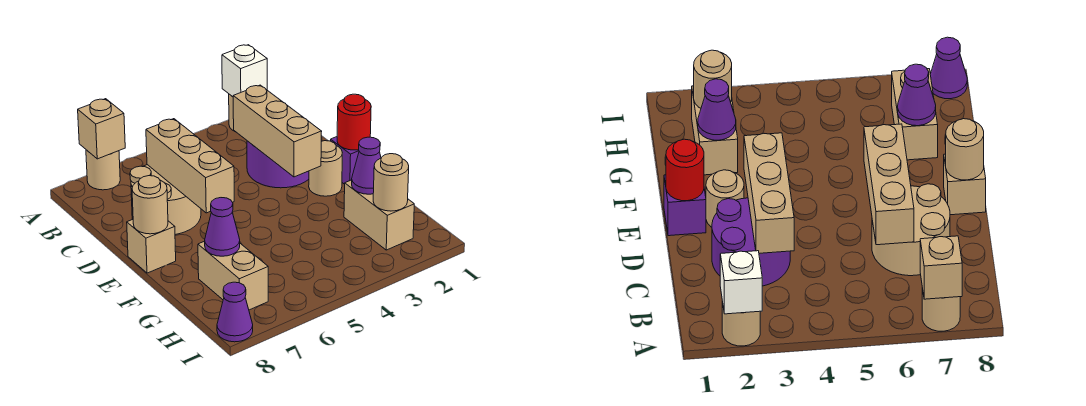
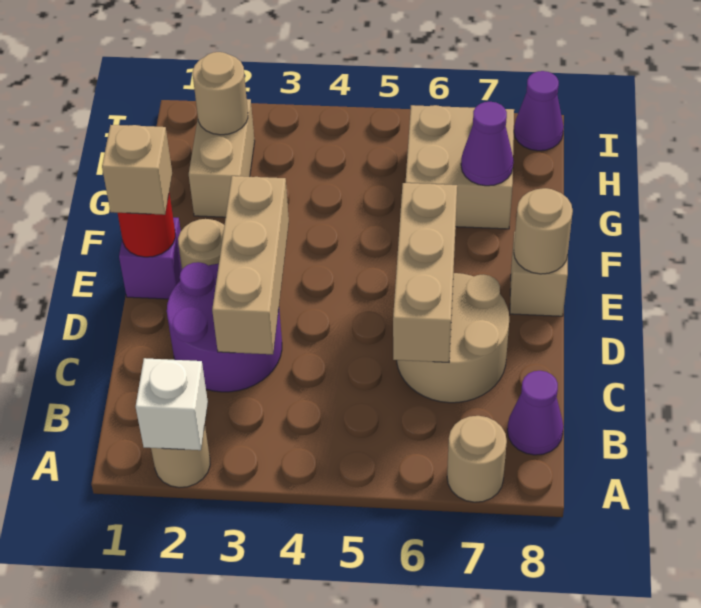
tan 1x1 brick [78,99,125,159] -> tan 1x1 brick moved to [102,125,172,215]
purple 1x1 cone [352,137,381,194] -> purple 1x1 cone moved to [507,371,564,455]
tan 1x2 brick [198,241,268,310] -> tan 2x2 brick [406,105,514,229]

